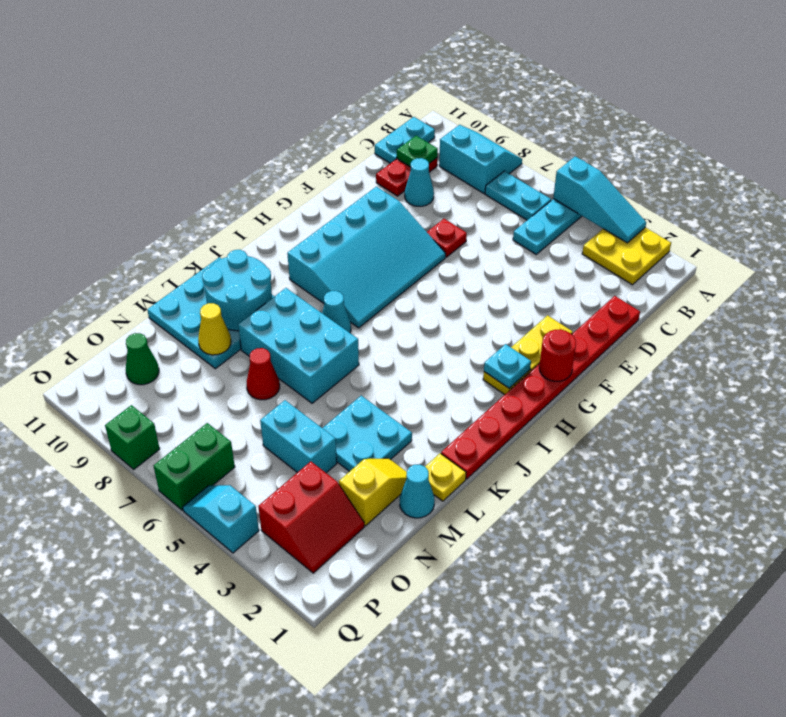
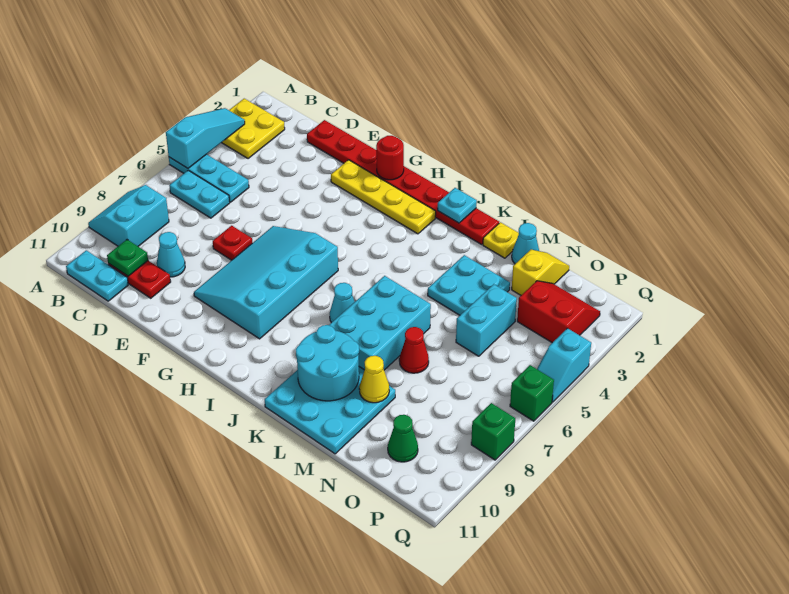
cyan 1x2 plate [485,171,551,220] -> cyan 1x2 plate turned to [169,170,230,218]
yellow 1x3 plate [483,315,573,395] -> yellow 1x4 plate [331,160,436,234]
cyan 3x4 slope [287,187,446,328] -> cyan 3x4 slope turned to [194,226,338,339]
cyan 1x1 plate [484,344,531,388] -> cyan 1x1 plate moved to [438,188,477,223]
yellow 1x2 slope [339,458,407,526] -> yellow 1x2 slope turned to [512,250,569,295]
green 1x2 brick [154,423,235,510] -> green 1x1 brick [510,365,554,421]

